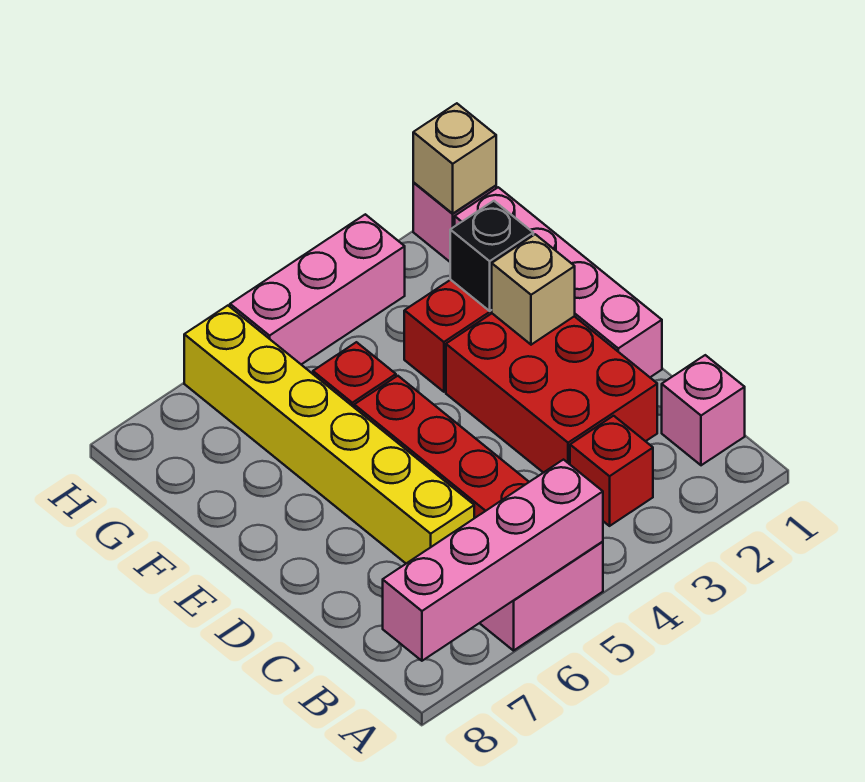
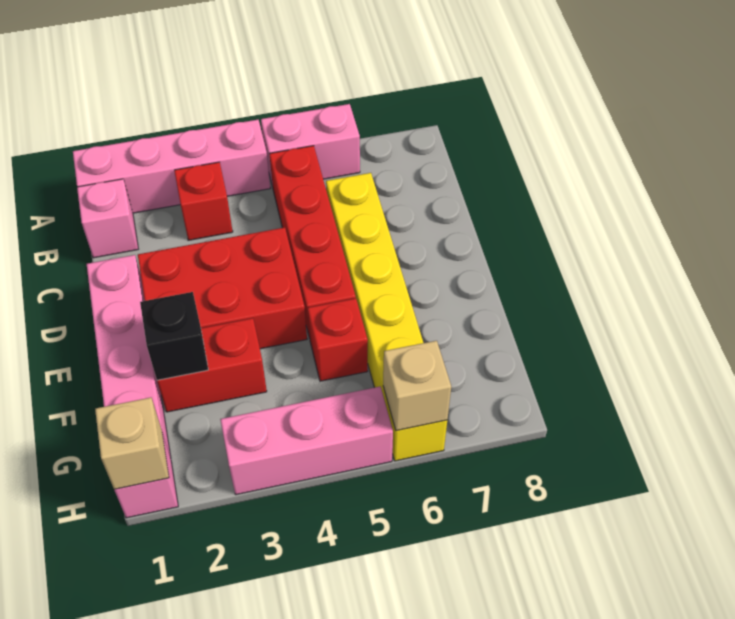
pink 1x4 brick [383,460,603,661] -> pink 1x4 brick moved to [73,120,270,213]
red 2x3 brick [446,314,657,473] -> red 2x3 brick turned to [138,227,307,349]
tan 1x1 brick [492,234,575,345] -> tan 1x1 brick moved to [383,341,451,431]

